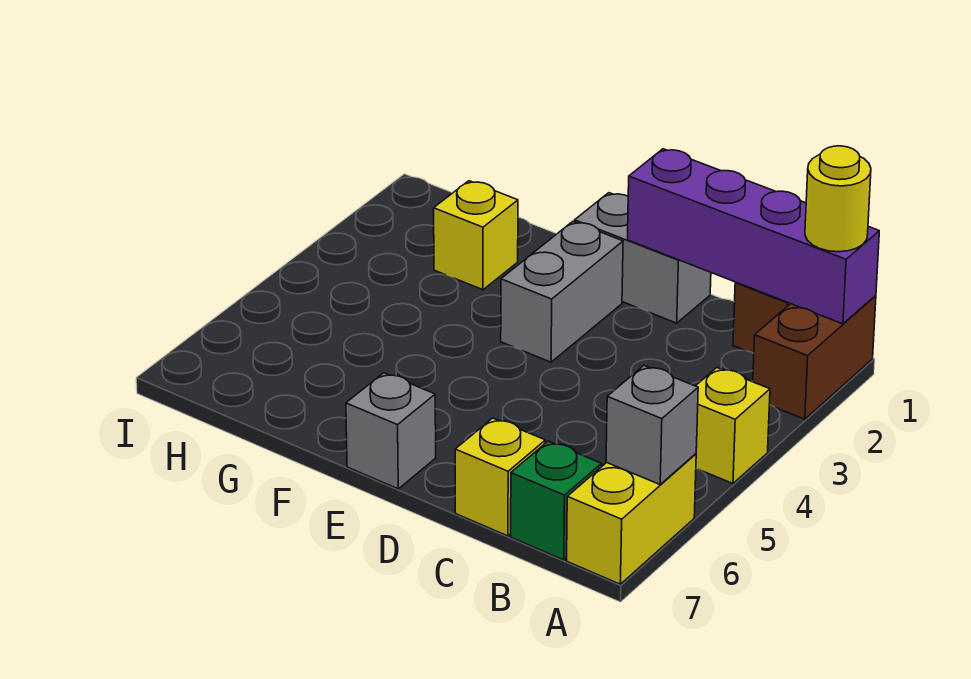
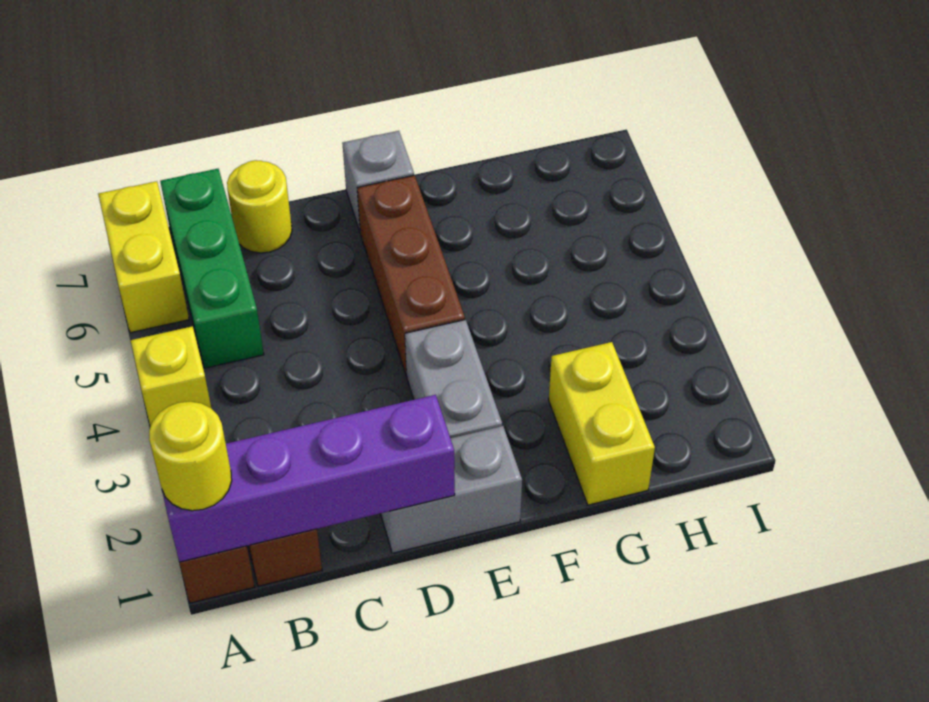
grey 1x1 brick [606,366,698,484] -> none
green 1x1 brick [511,441,602,560] -> green 1x3 brick [160,169,264,368]
yellow 1x1 brick [455,418,545,536] -> yellow 1x1 round brick [227,160,292,253]
none -> brown 1x3 brick [357,175,465,376]
yellow 1x1 brick [434,181,518,290] -> yellow 1x2 brick [549,342,655,505]

